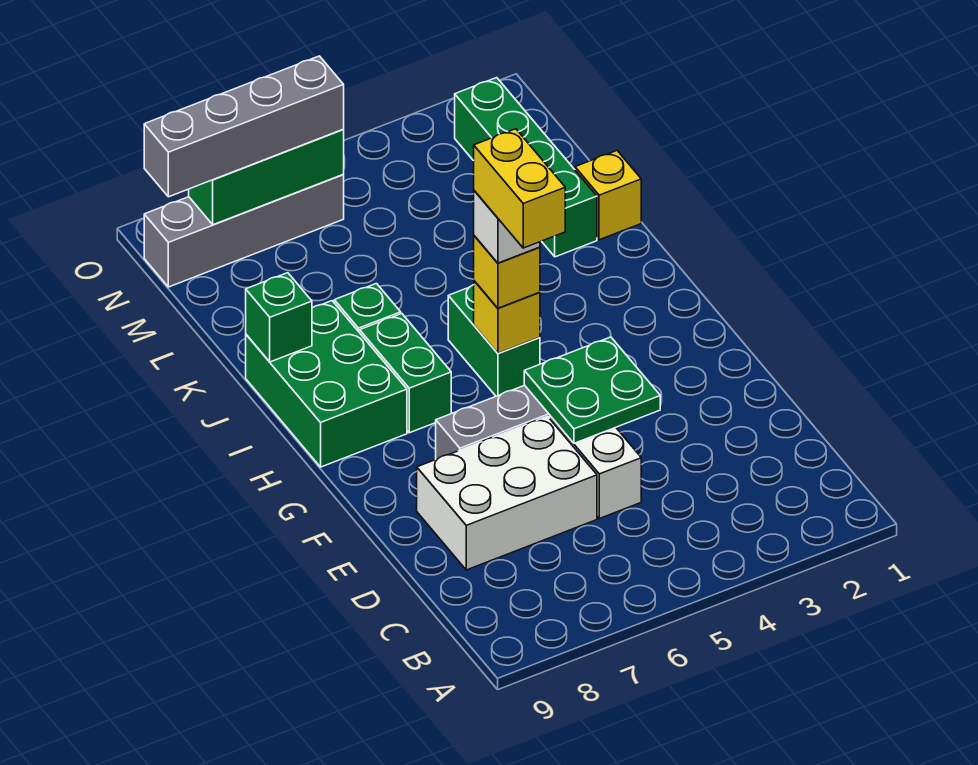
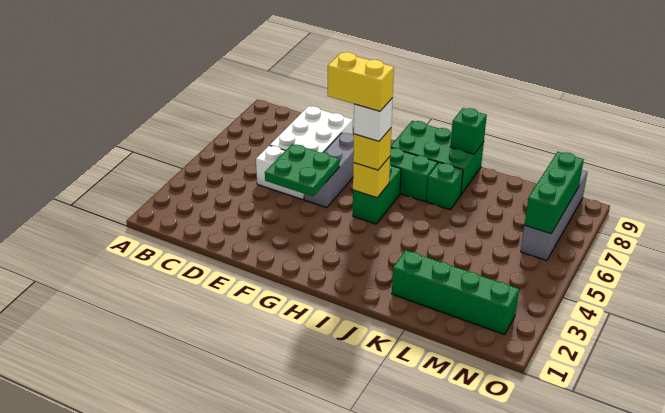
green 1x2 brick [448,285,540,396] -> green 1x2 brick turned to [353,164,401,224]
yellow 1x1 brick [575,151,641,240] -> none
grey 1x4 brick [144,56,344,197] -> none

